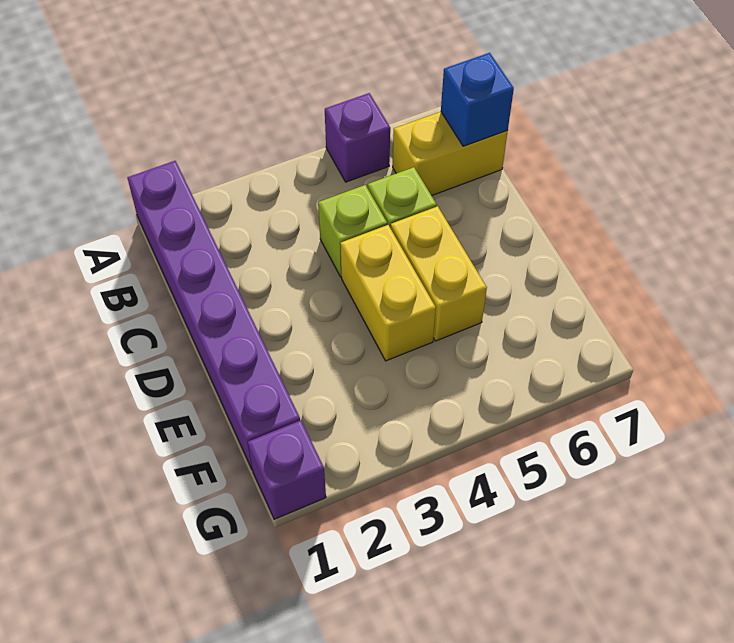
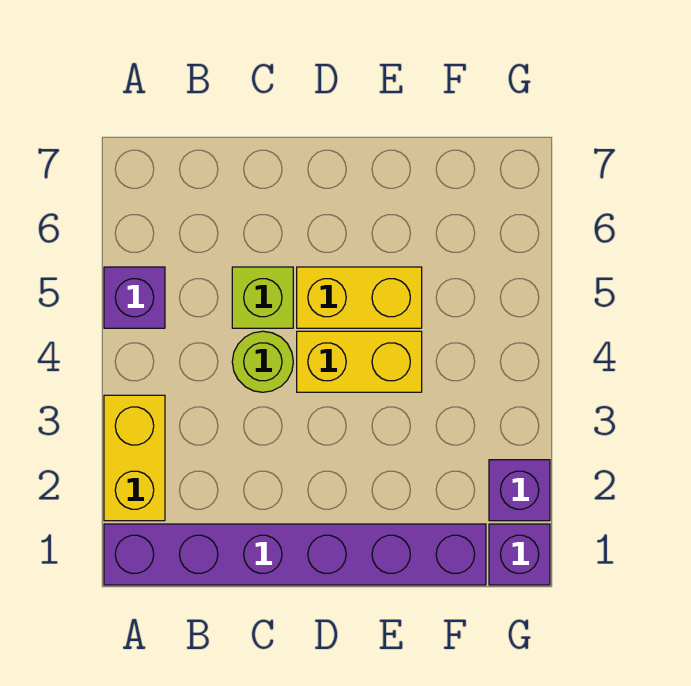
yellow 1x2 brick [393,112,508,196] -> yellow 1x2 brick moved to [104,395,165,521]
blue 1x1 brick [441,53,514,146] -> none
lime 1x1 brick [318,185,387,277] -> lime 1x1 round brick [232,331,293,392]
none -> purple 1x1 brick [489,460,550,521]

